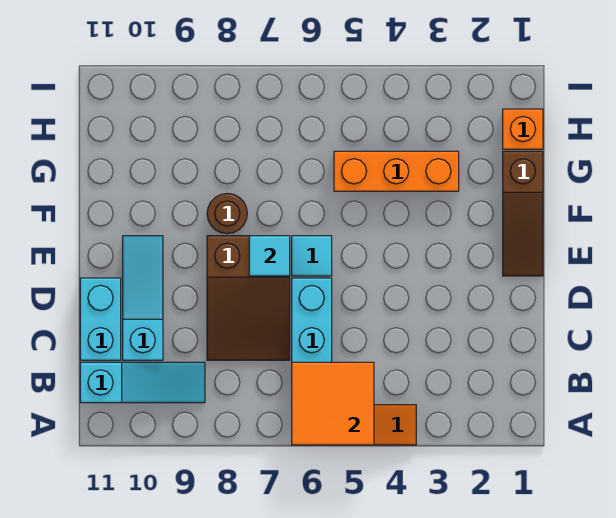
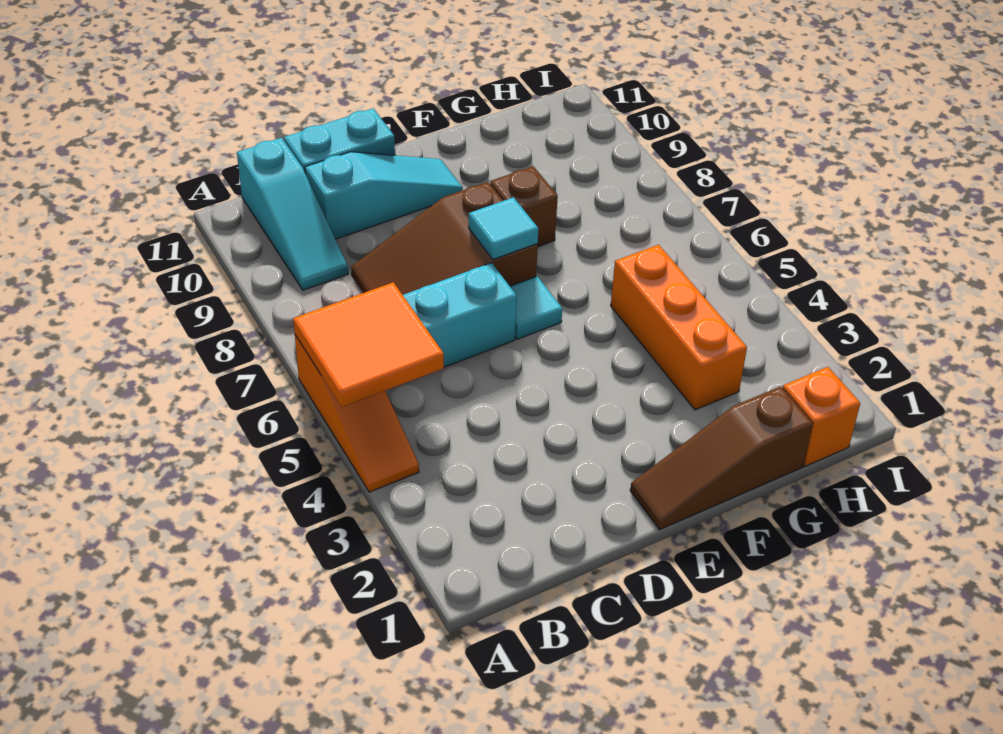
brown 1x1 round brick [207,194,247,234] -> brown 1x1 brick [490,166,558,247]

